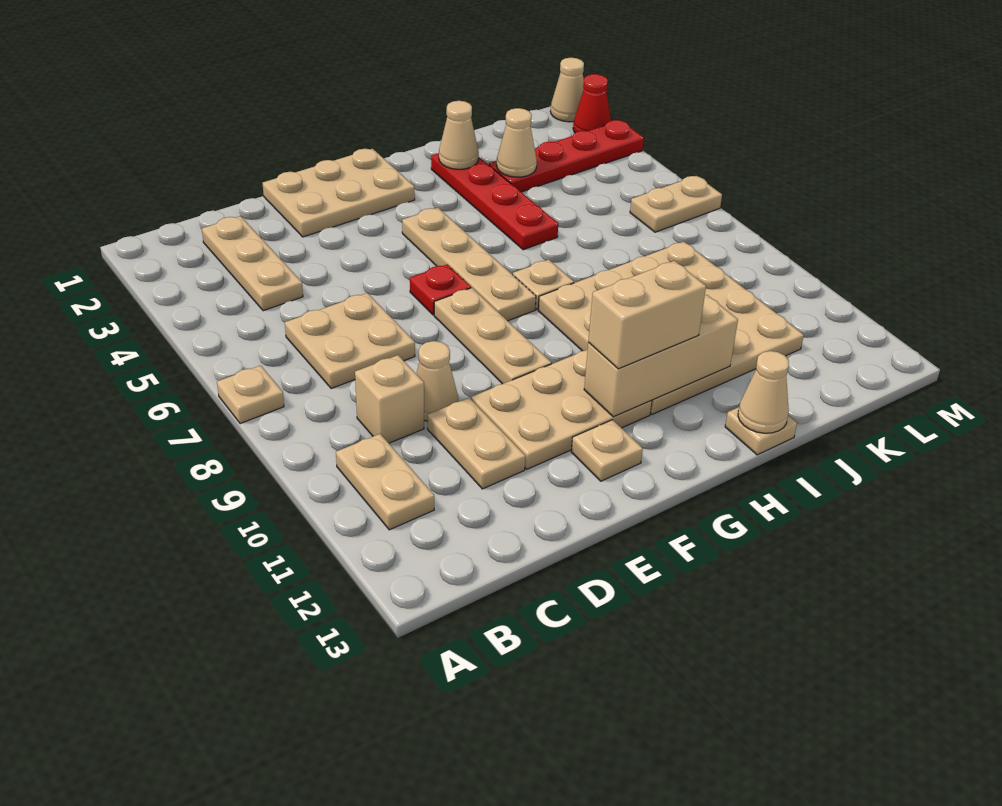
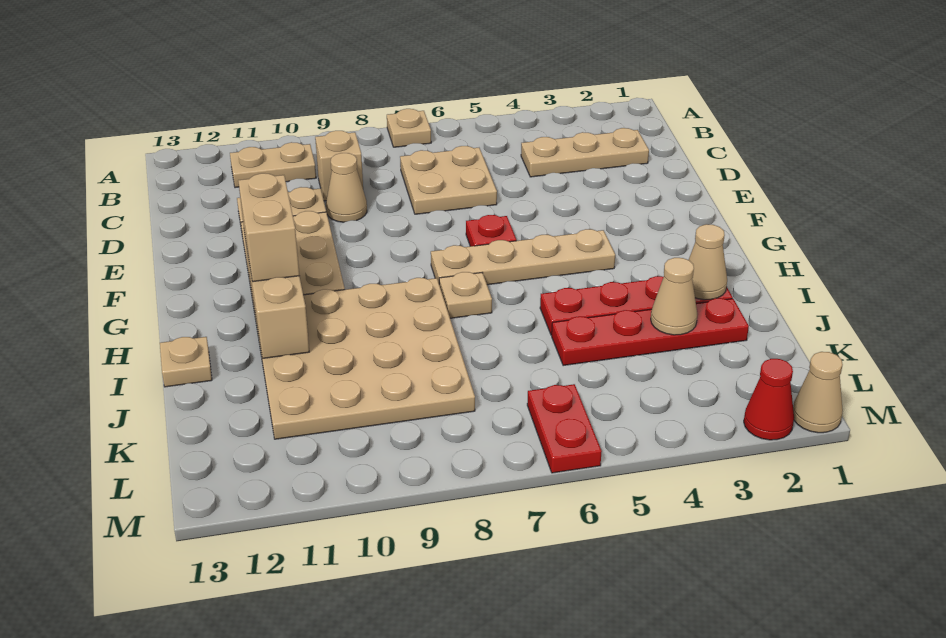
tan 2x3 plate [263,149,415,237] -> none
tan 1x3 plate [434,288,552,384] -> none
tan 1x1 plate [571,420,643,481] -> none
tan 1x1 cone [738,351,789,433] -> none
red 1x4 plate [489,120,644,192] -> red 1x4 plate turned to [552,298,749,366]
tan 1x2 plate [630,176,722,232] -> red 1x2 plate [527,384,602,473]

